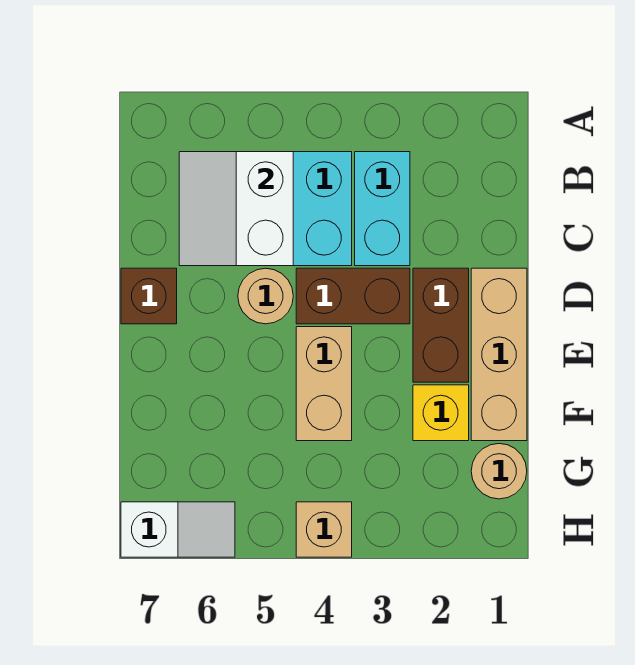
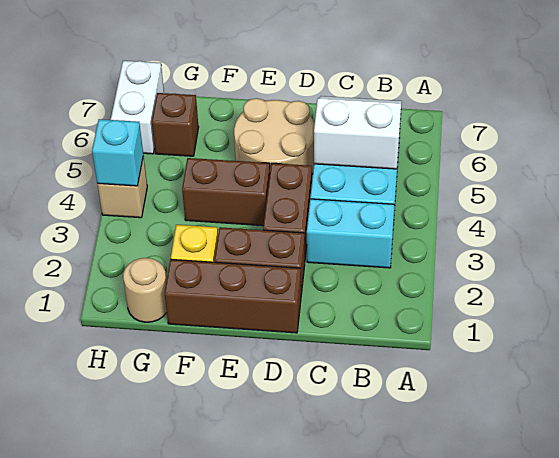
tan 1x3 brick [471,268,527,441] -> brown 1x3 brick [165,259,301,333]
tan 1x1 round brick [238,268,293,324] -> tan 2x2 round brick [234,98,315,174]
brown 1x1 brick [121,268,177,324] -> brown 1x1 brick moved to [152,93,199,156]
tan 1x2 brick [296,327,352,441] -> brown 1x2 brick [182,158,270,226]
none -> cyan 1x1 brick [92,119,143,186]
white 1x2 slope [121,502,235,557] -> white 1x2 brick [111,61,164,154]

